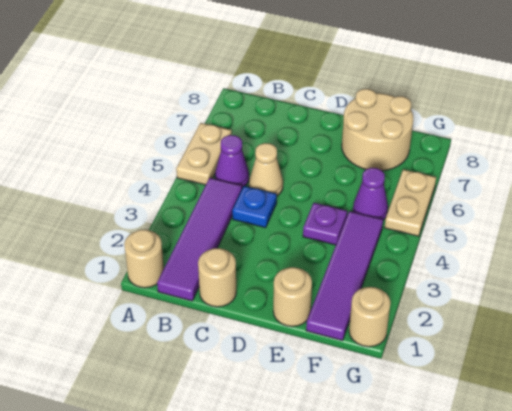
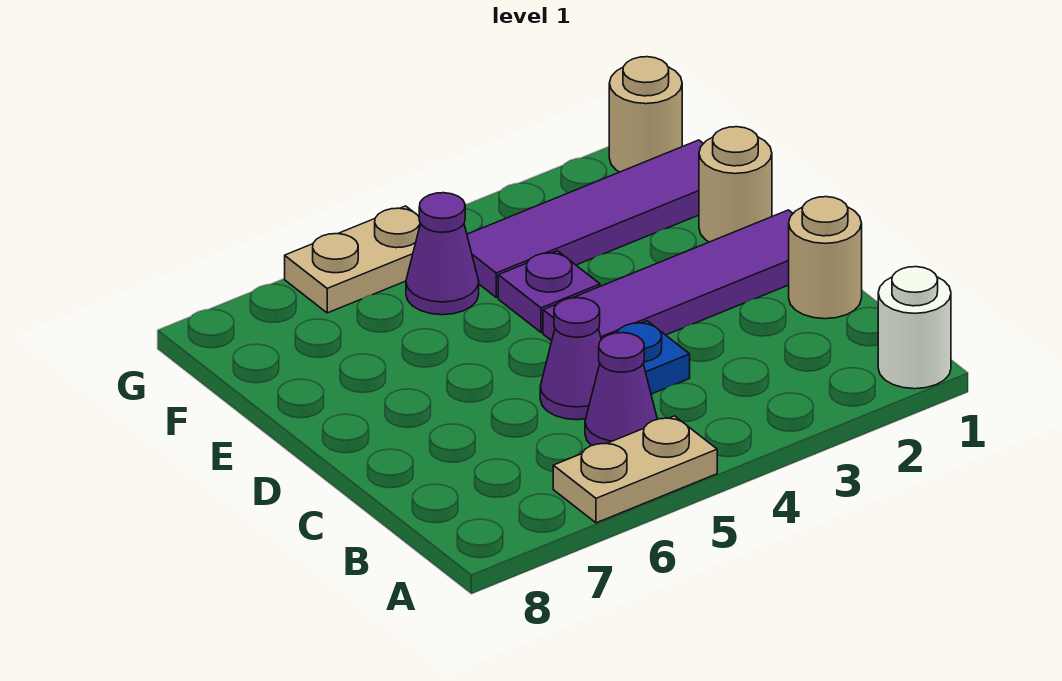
tan 1x1 round brick [124,230,164,288] -> white 1x1 round brick [878,267,951,389]
purple 1x4 tile [157,178,242,301] -> purple 1x4 tile moved to [543,210,793,341]
tan 1x1 cone [249,143,283,196] -> purple 1x1 cone [540,298,601,420]
tan 2x2 round brick [342,89,413,171] -> none

